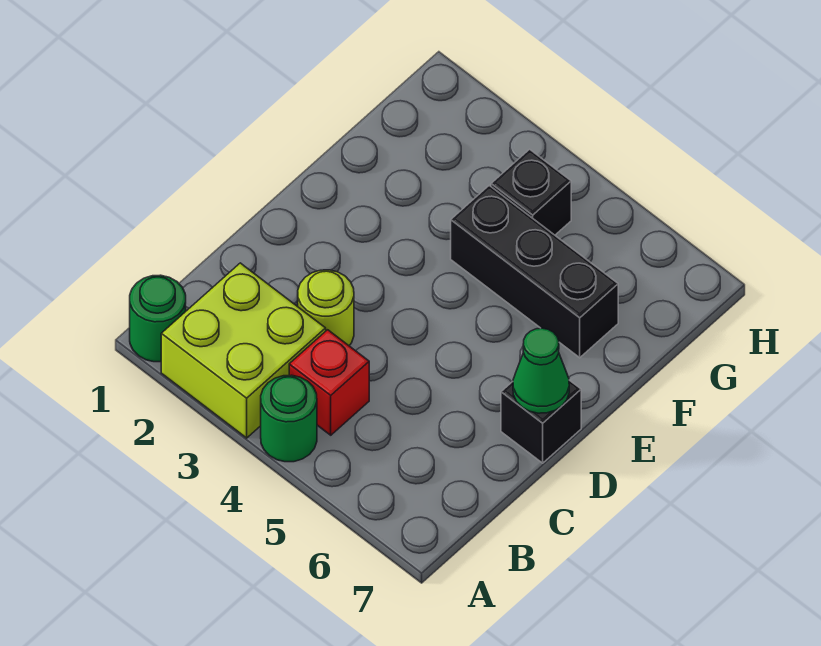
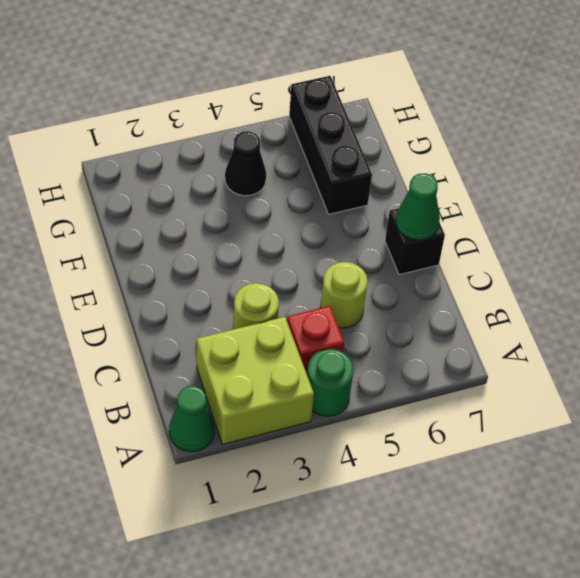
green 1x1 round brick [130,275,186,362] -> green 1x1 cone [169,386,215,452]
none -> lime 1x1 round brick [320,262,368,328]
black 1x3 brick [451,185,618,358] -> black 1x3 brick turned to [289,76,372,214]
black 1x1 brick [491,149,571,235] -> black 1x1 cone [225,131,266,196]

